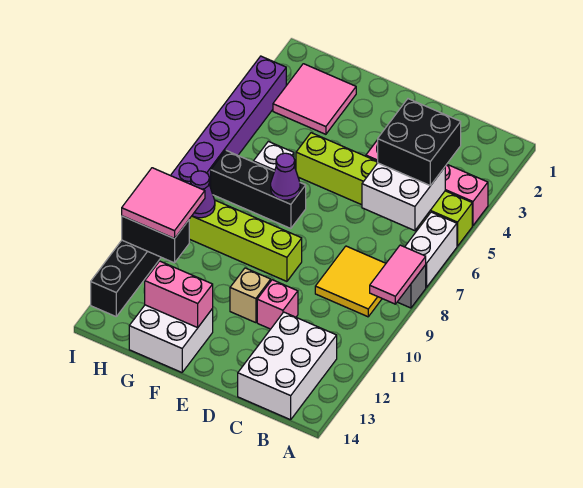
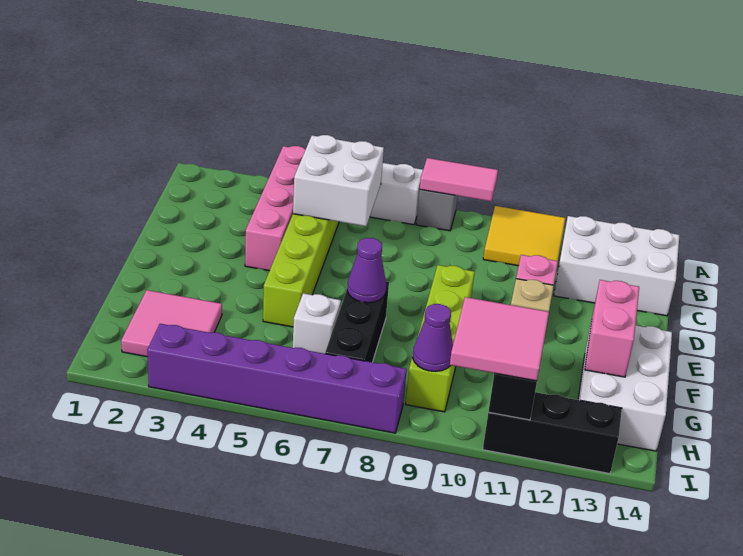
black 2x2 brick [378,99,461,186] -> none
yellow 2x2 tile [315,246,386,317] -> yellow 2x2 tile moved to [483,206,565,266]
white 2x2 brick [129,305,213,372] -> white 2x3 brick [578,325,672,451]

